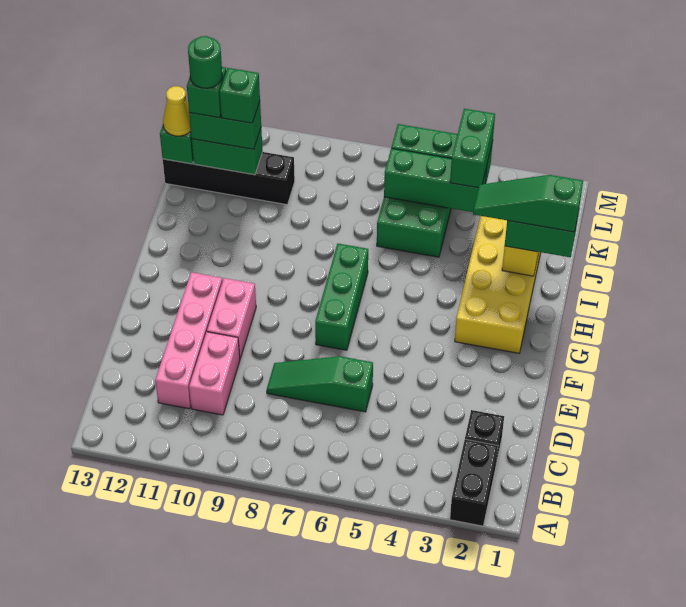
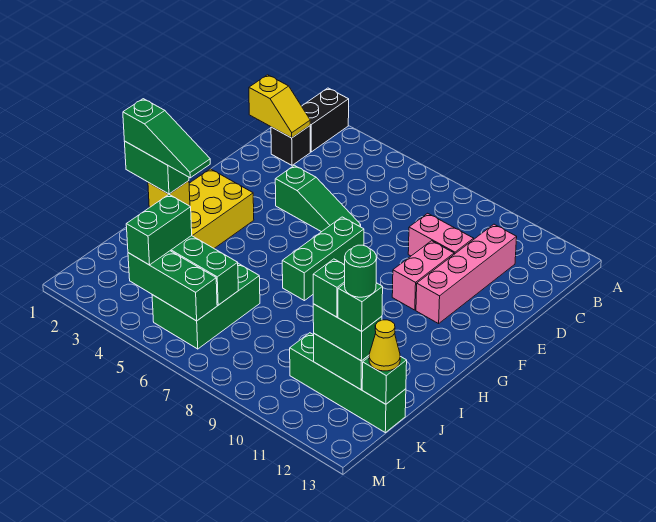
none -> yellow 1x2 slope [249,75,310,138]
pink 1x2 brick [189,332,240,415] -> pink 1x2 brick turned to [408,213,474,256]
green 1x3 slope [267,356,373,412] -> green 1x3 slope moved to [275,165,361,232]
black 1x4 brick [163,152,295,205] -> green 1x4 brick [290,333,406,433]

